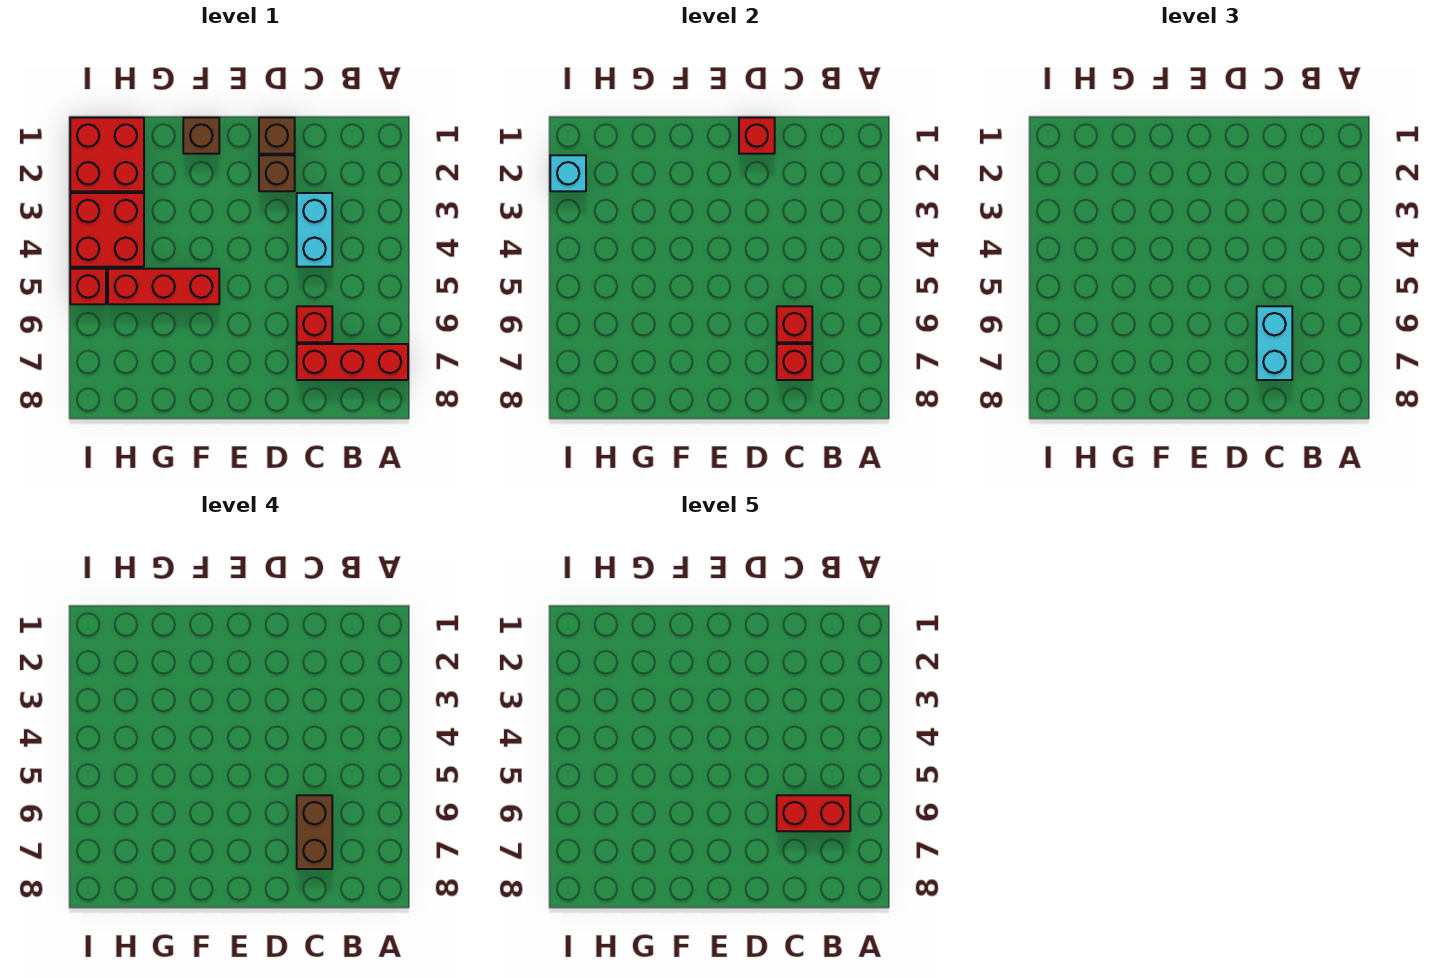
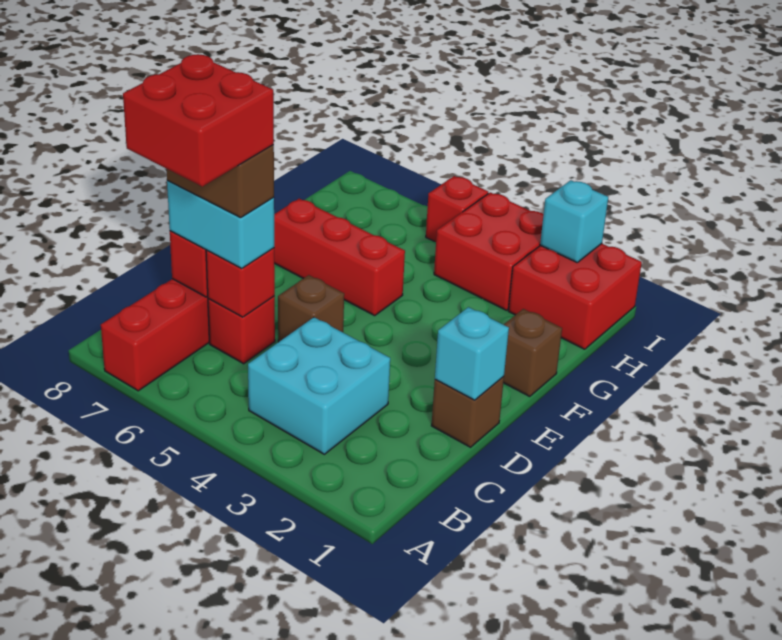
red 1x2 brick [777,795,850,831] -> red 2x2 brick [123,54,274,187]
cyan 1x2 brick [297,193,332,267] -> cyan 2x2 brick [248,317,390,454]
red 1x1 brick [739,118,775,154] -> cyan 1x1 brick [435,307,509,400]
brown 1x1 brick [259,155,295,191] -> brown 1x1 brick moved to [278,275,344,342]
red 1x3 brick [108,269,219,304] -> red 1x3 brick turned to [274,199,405,316]

